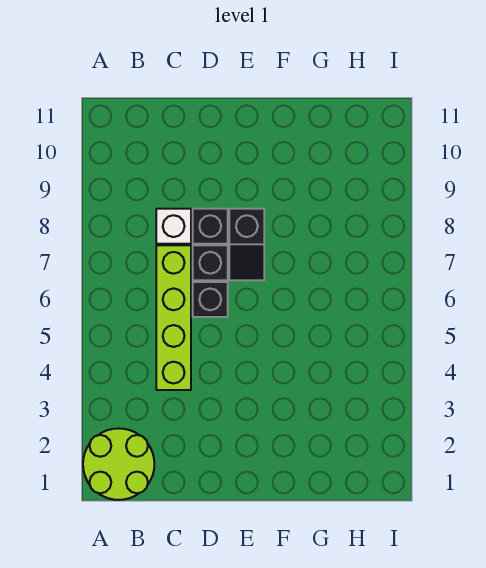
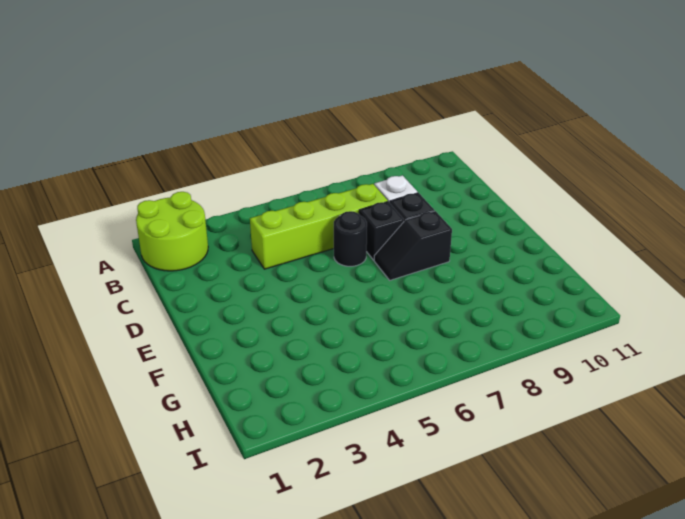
black 1x1 brick [193,282,228,317] -> black 1x1 round brick [334,211,367,266]

